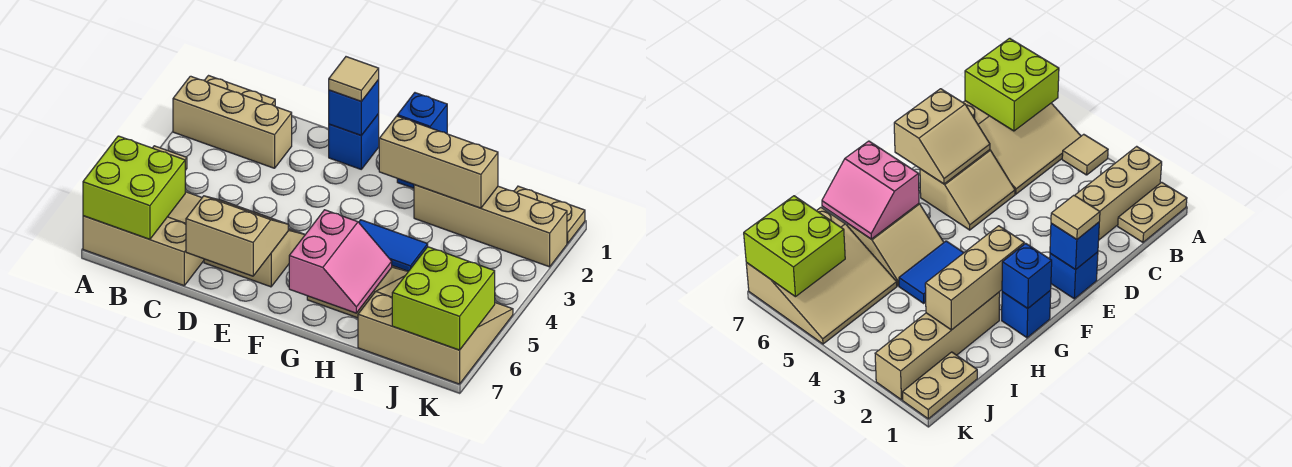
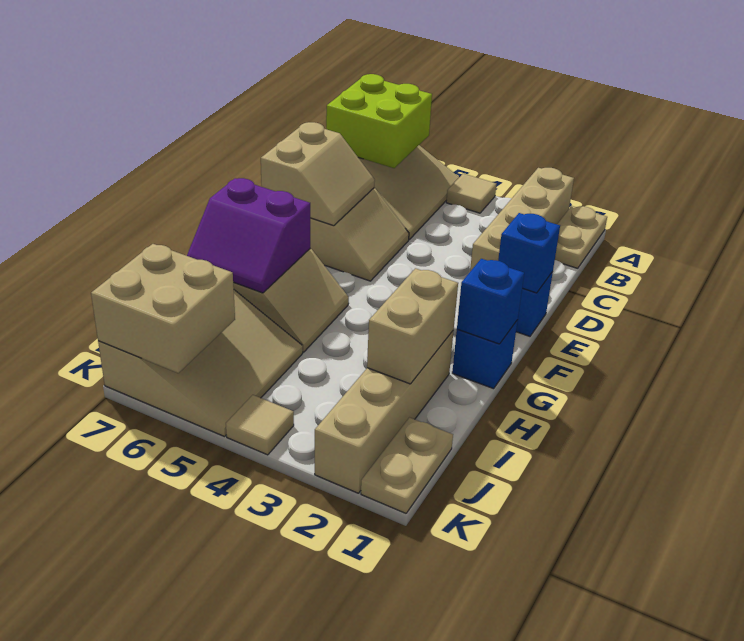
tan 1x3 brick [173,76,292,168] -> tan 1x4 brick [470,168,574,271]
tan 1x1 tile [329,57,379,101] -> tan 1x1 tile moved to [226,395,294,455]
tan 1x3 brick [379,116,498,208] -> tan 1x2 brick [367,268,458,384]
blue 1x2 tile [359,220,428,271] -> none
pink 2x2 slope [289,210,392,313] -> purple 2x2 slope [187,178,310,293]
lime 2x2 brick [392,247,495,350] -> tan 2x2 brick [91,244,235,373]

